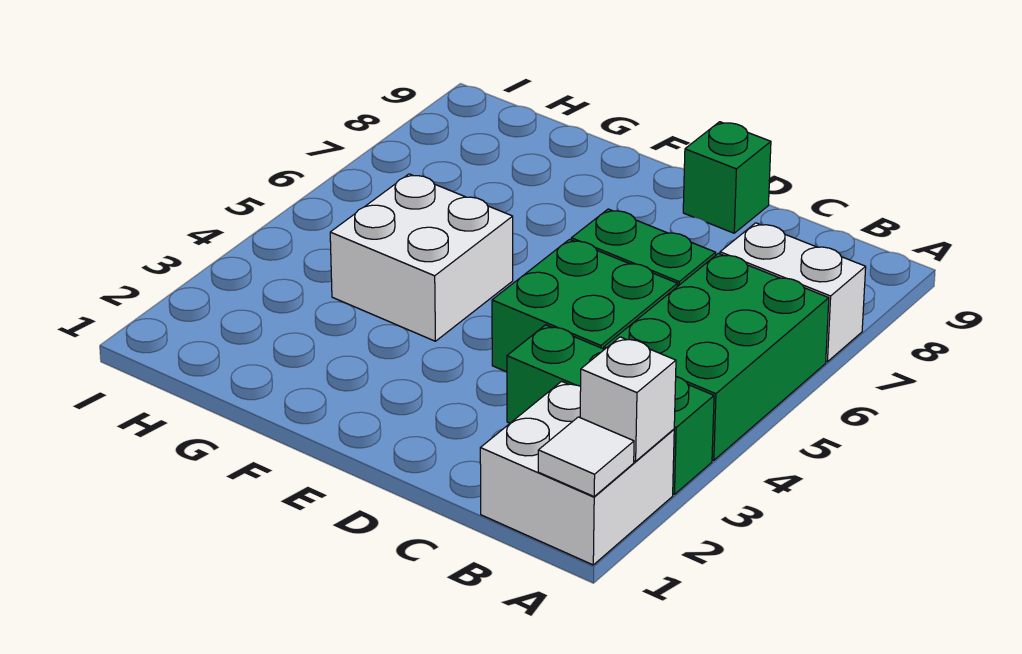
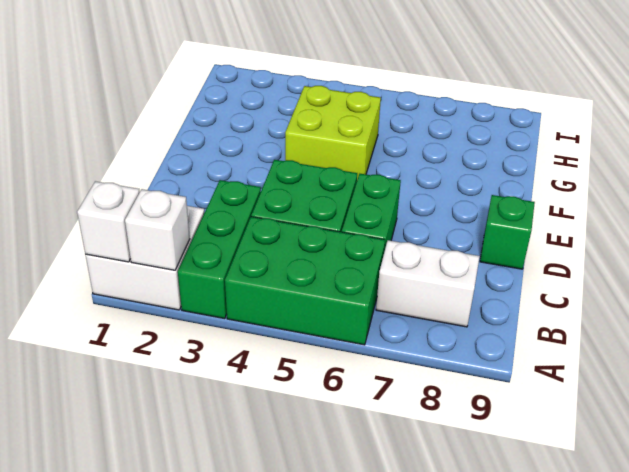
white 1x1 tile [538,417,634,496] -> white 1x1 brick [77,181,140,262]
white 1x2 brick [720,223,866,362] -> white 1x2 brick turned to [376,240,480,327]
white 2x2 brick [330,174,513,341] -> lime 2x2 brick [285,86,381,180]

